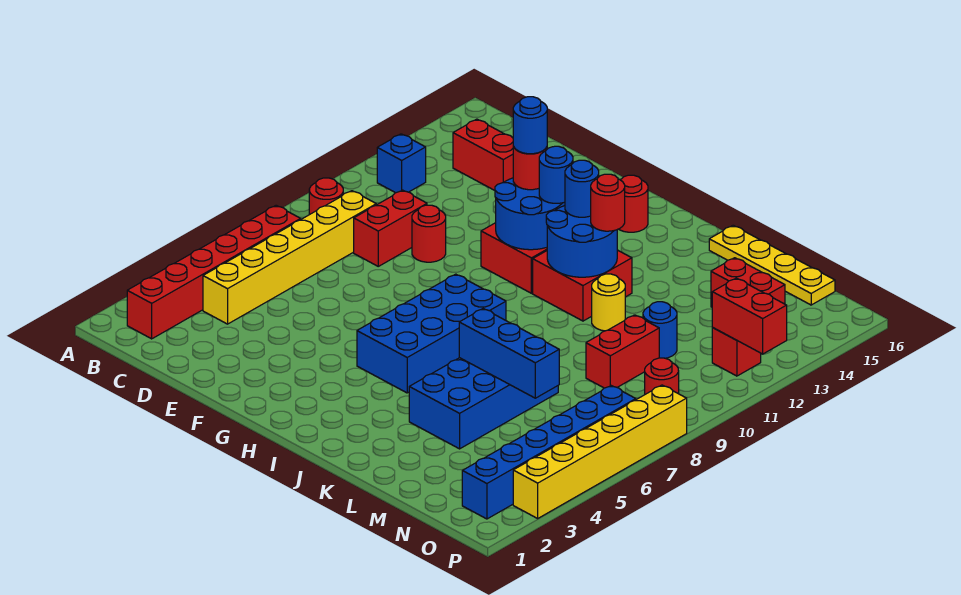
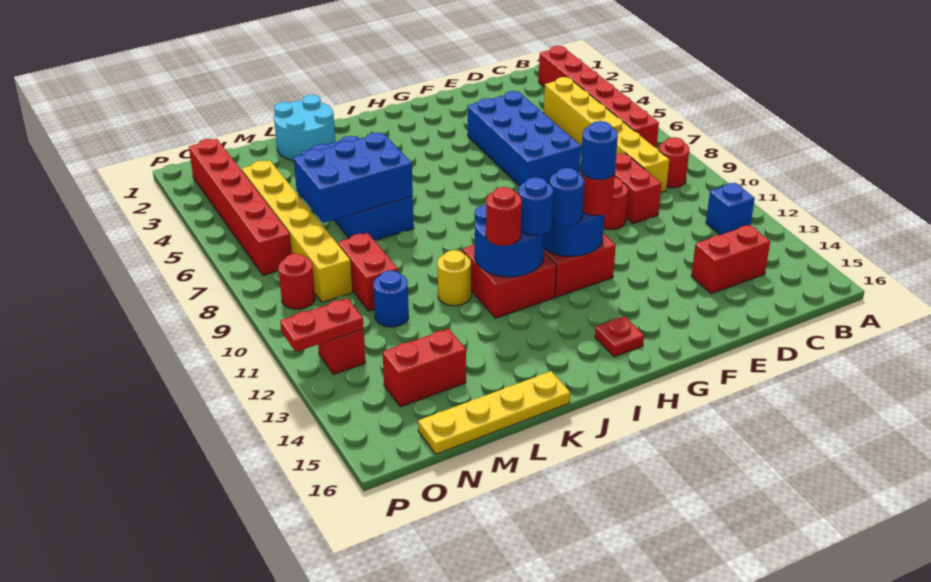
blue 2x4 brick [357,274,506,393] -> blue 2x4 brick moved to [468,91,581,186]
red 1x1 round brick [619,175,648,232] -> red 1x1 plate [595,316,644,357]
none -> cyan 2x2 round brick [274,95,335,161]
blue 1x3 brick [459,309,559,398] -> blue 2x3 brick [294,133,413,223]
blue 1x6 brick [462,386,636,519] -> red 1x6 brick [189,139,292,275]
red 1x2 brick [712,278,787,354] -> red 1x2 plate [280,298,364,352]
yellow 1x6 brick [513,385,687,518] -> yellow 1x6 brick moved to [242,160,352,302]

